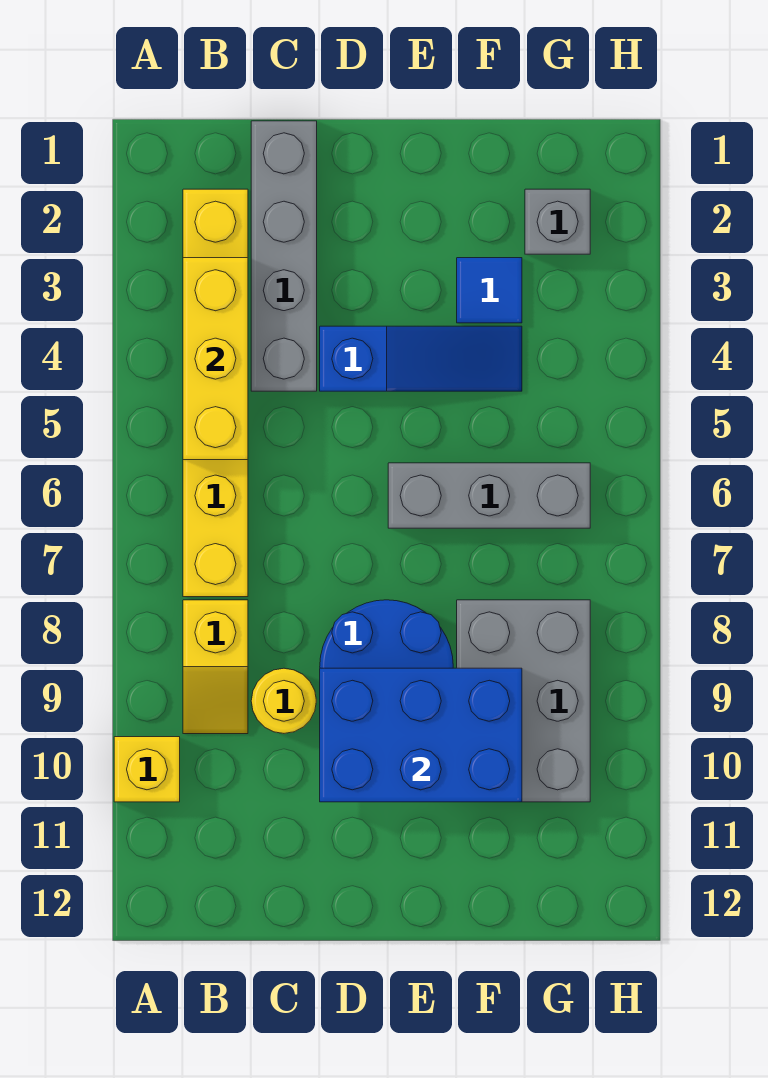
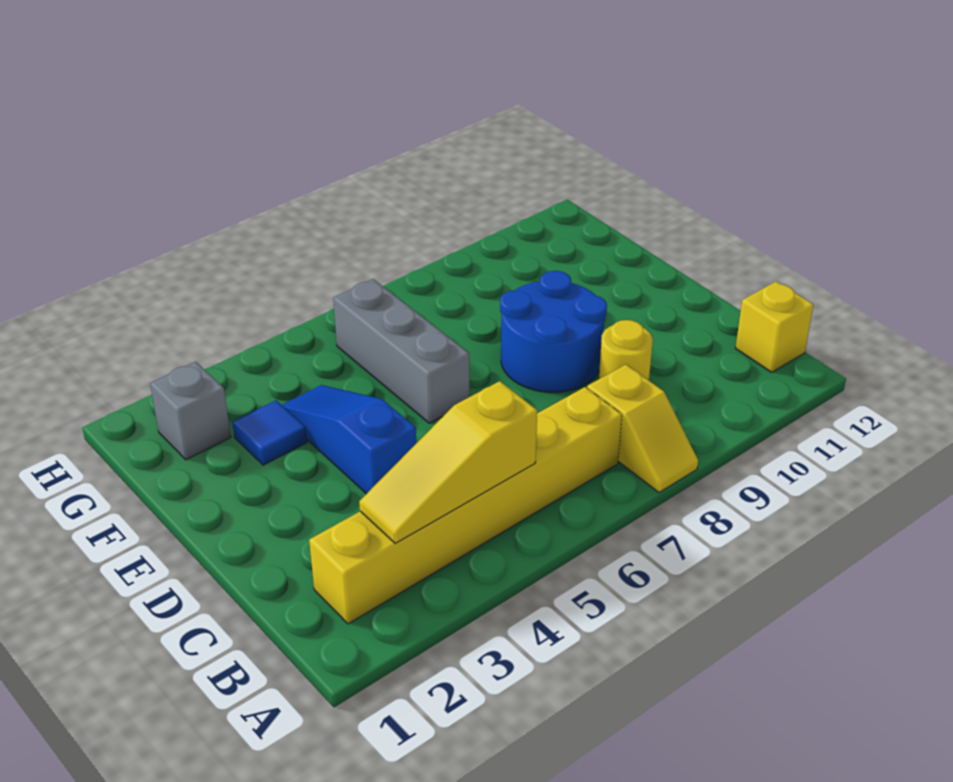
yellow 1x1 brick [114,737,180,802] -> yellow 1x1 brick moved to [736,282,813,372]
yellow 1x3 brick [183,258,248,460] -> yellow 1x3 slope [359,381,537,543]
yellow 1x2 slope [183,600,248,734] -> yellow 1x2 slope turned to [587,365,698,493]
grey 1x4 brick [251,121,317,391] -> none
blue 2x3 brick [320,668,522,802] -> none
grey 2x3 brick [457,600,590,802] -> none

